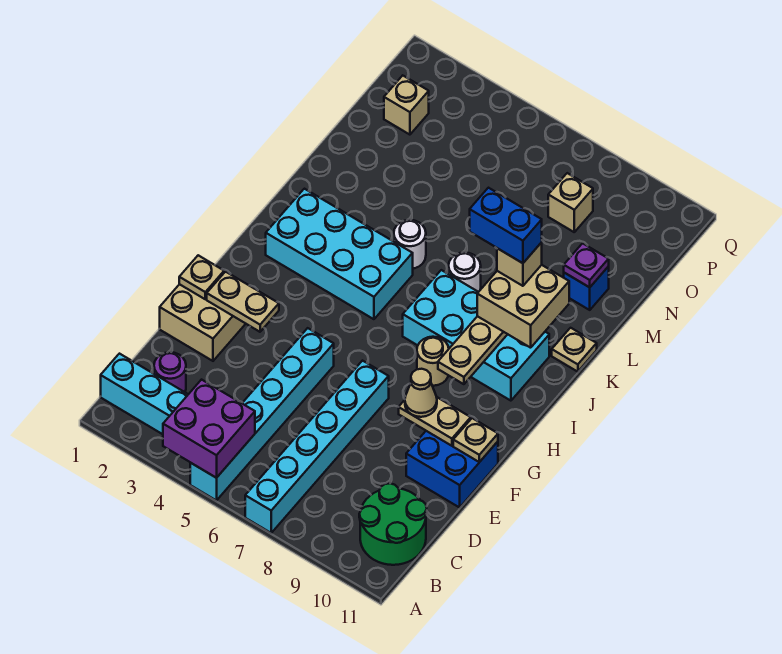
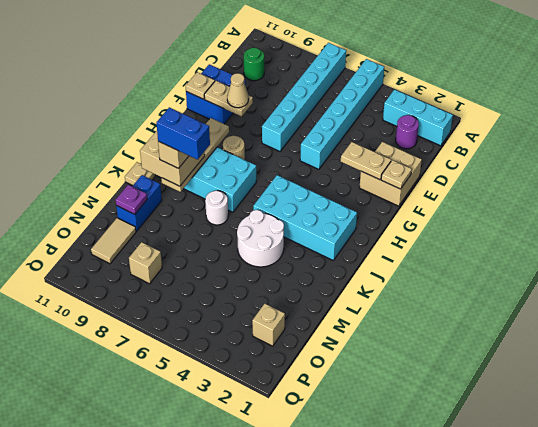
purple 2x2 brick [163,380,255,478] -> none
green 2x2 round brick [359,483,427,565] -> green 1x1 round brick [244,48,264,81]
white 1x1 round brick [394,220,426,269] -> white 2x2 round brick [237,210,284,267]
blue 1x1 brick [564,267,609,310] -> blue 1x2 brick [116,175,162,231]
none -> tan 1x2 tile [91,218,136,264]

